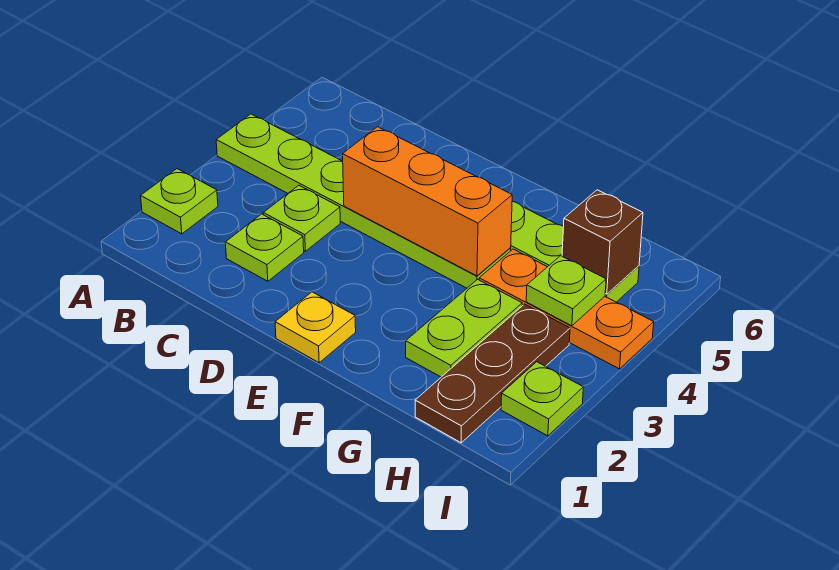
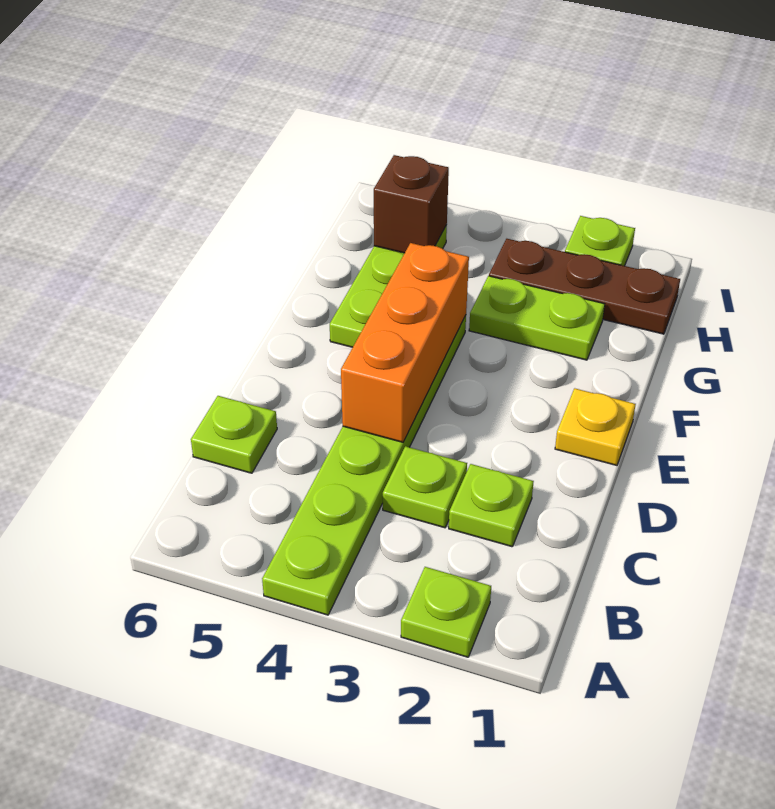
orange 1x3 plate [479,249,654,369] -> none
lime 1x1 plate [526,256,606,326] -> lime 1x1 plate moved to [191,396,277,473]

